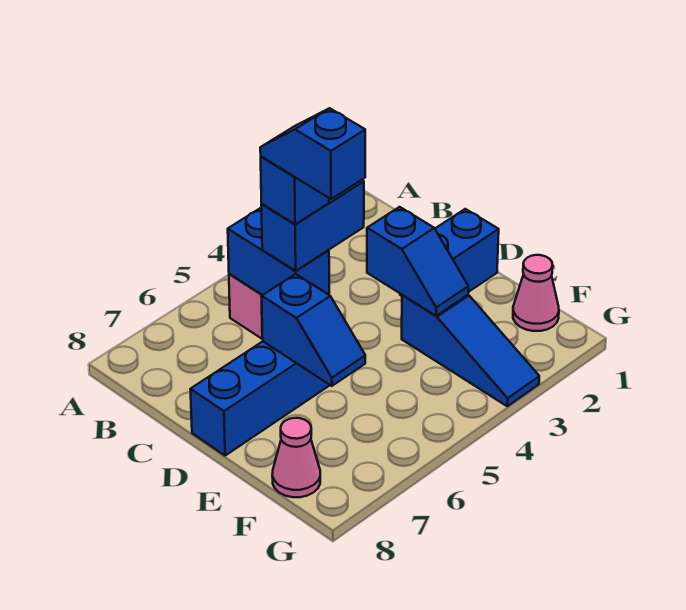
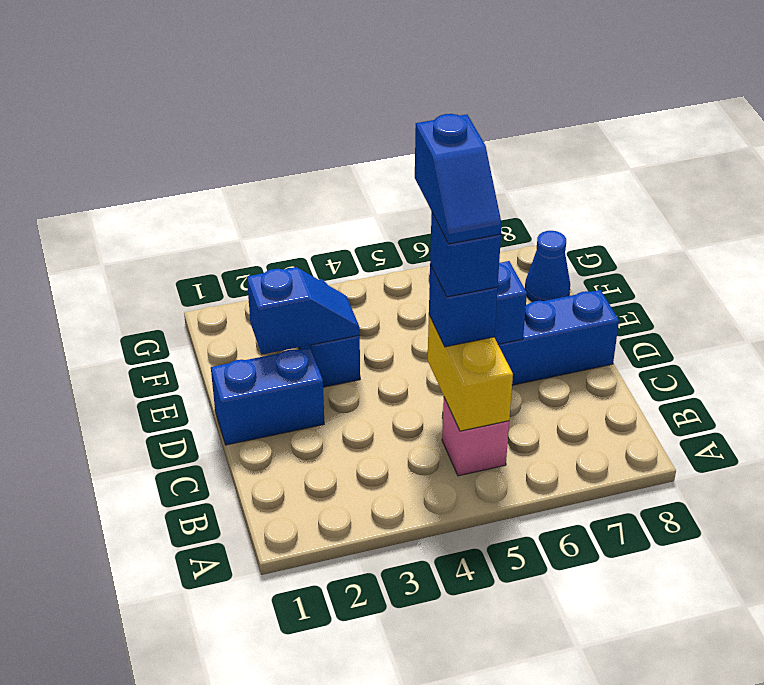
blue 1x2 brick [228,208,329,295] -> yellow 1x2 brick [428,315,513,431]
blue 1x2 brick [261,180,364,271] -> blue 1x1 brick [429,265,498,347]
blue 1x2 slope [367,207,468,316] -> blue 1x2 slope turned to [247,267,360,354]
pink 1x1 cone [513,255,559,331] -> none
pink 1x1 cone [272,418,320,497] -> blue 1x1 cone [525,231,570,302]

